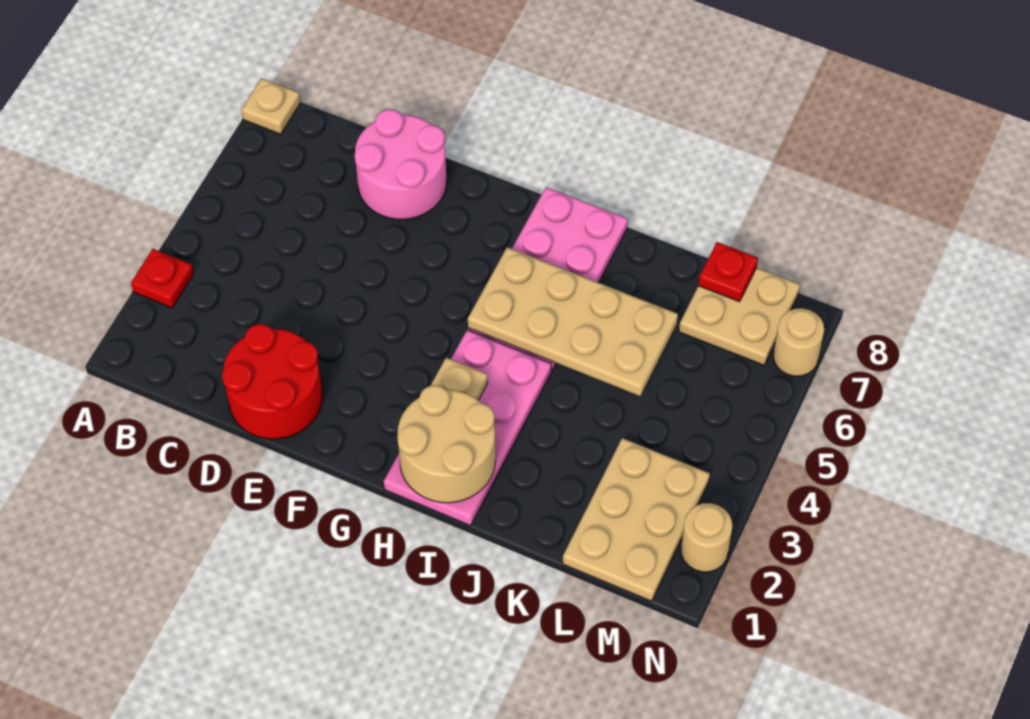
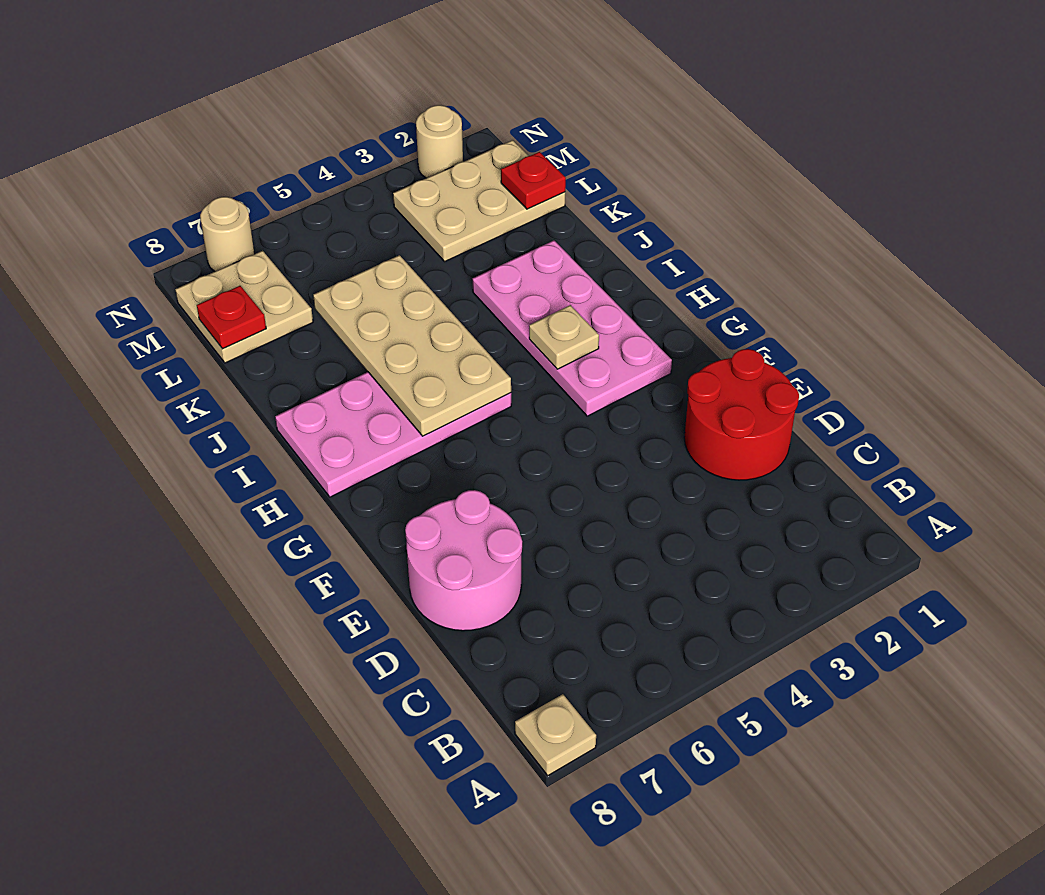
red 1x1 plate [131,249,194,308] -> red 1x1 plate moved to [501,152,566,209]
pink 2x4 plate [384,330,551,526] -> pink 2x4 plate turned to [473,241,672,416]
tan 2x2 round brick [398,385,495,503] -> none

